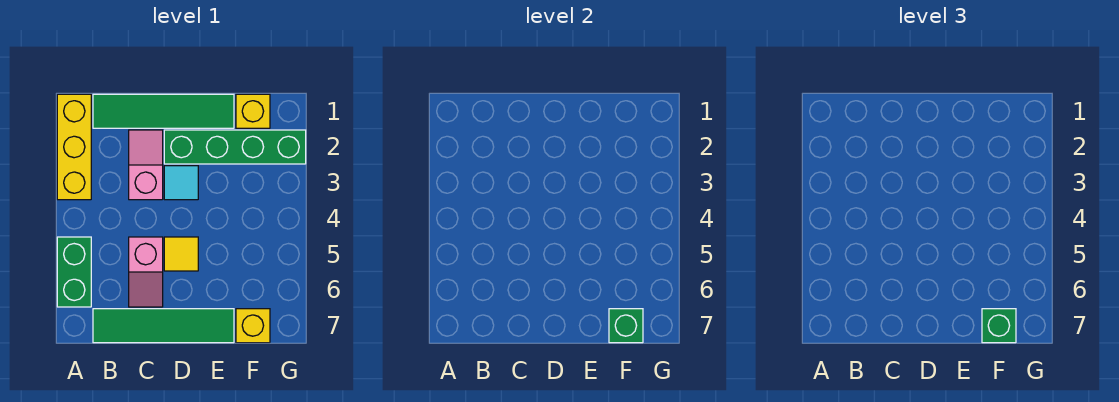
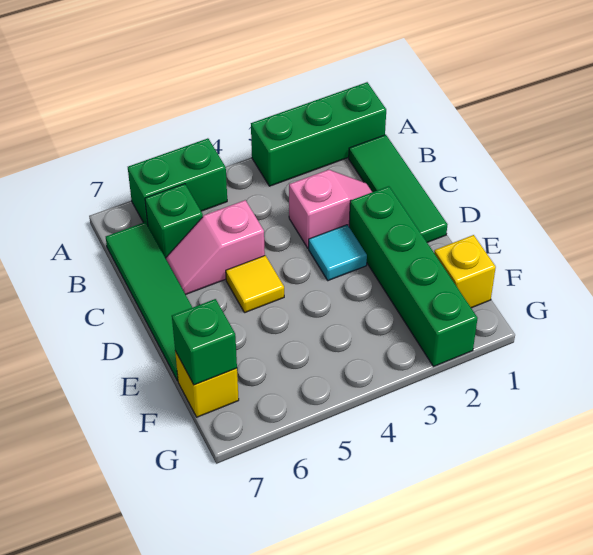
yellow 1x3 brick [57,94,91,200] -> green 1x3 brick [251,82,386,186]
green 1x4 tile [93,94,234,128] -> green 1x3 tile [349,135,447,242]
green 1x1 brick [982,309,1016,343] -> green 1x1 brick moved to [145,184,203,258]

